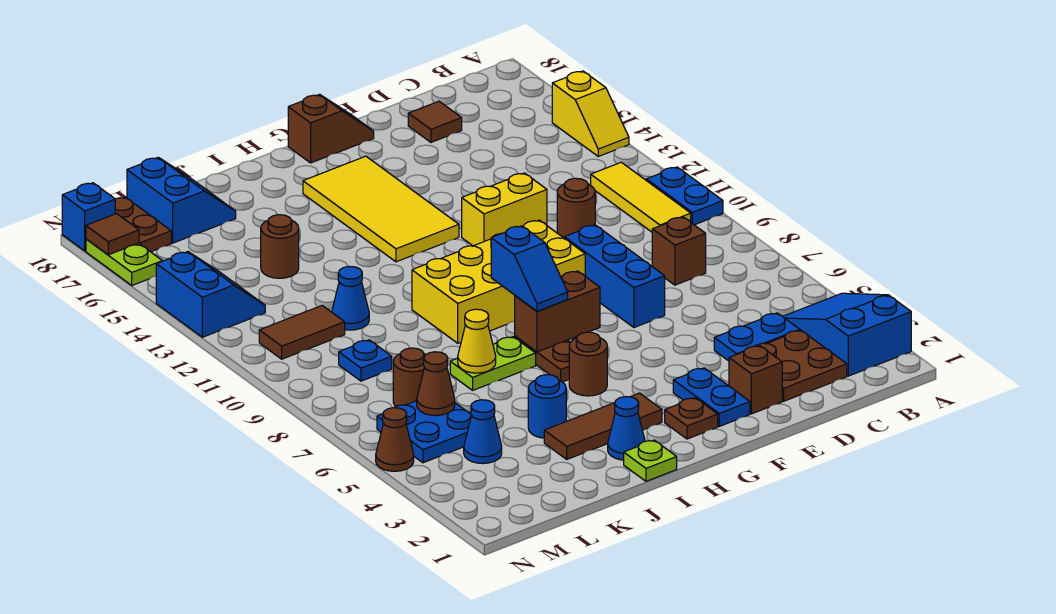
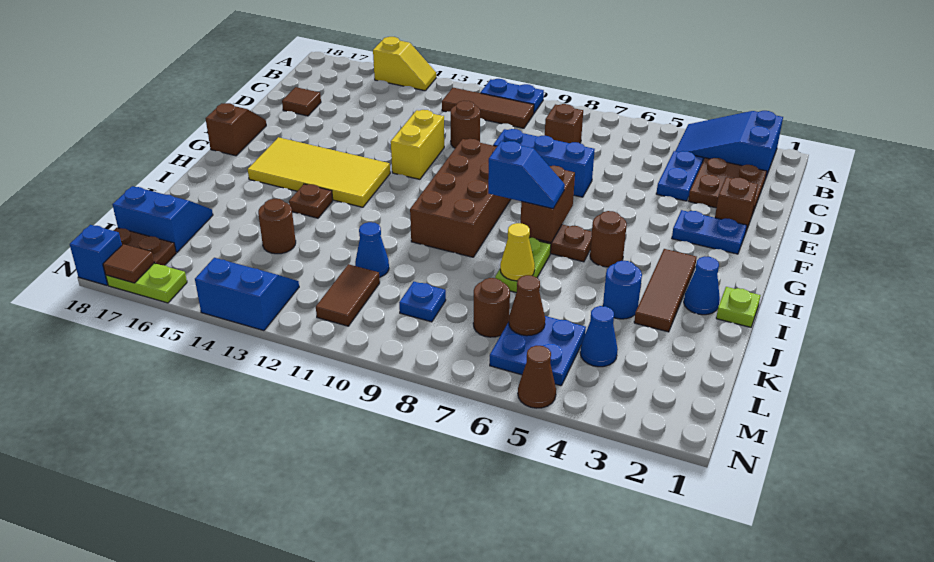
yellow 1x3 tile [591,162,691,232] -> brown 1x3 tile [442,88,534,128]
yellow 2x4 brick [412,220,585,343] -> brown 2x4 brick [410,139,511,257]
brown 1x1 plate [665,398,718,439] -> brown 1x1 plate moved to [289,184,333,218]

